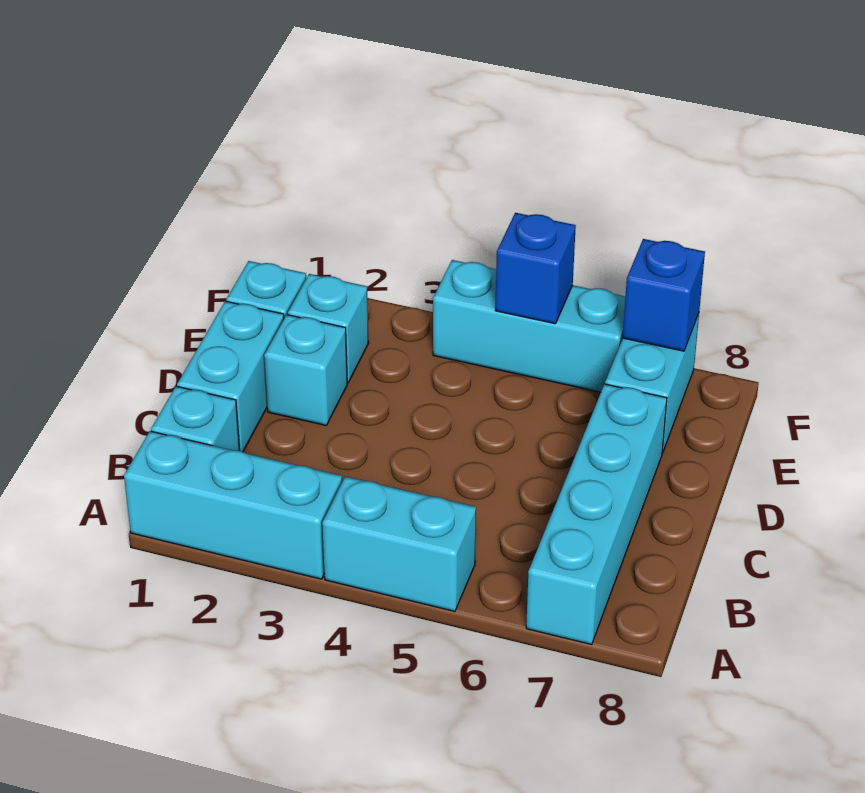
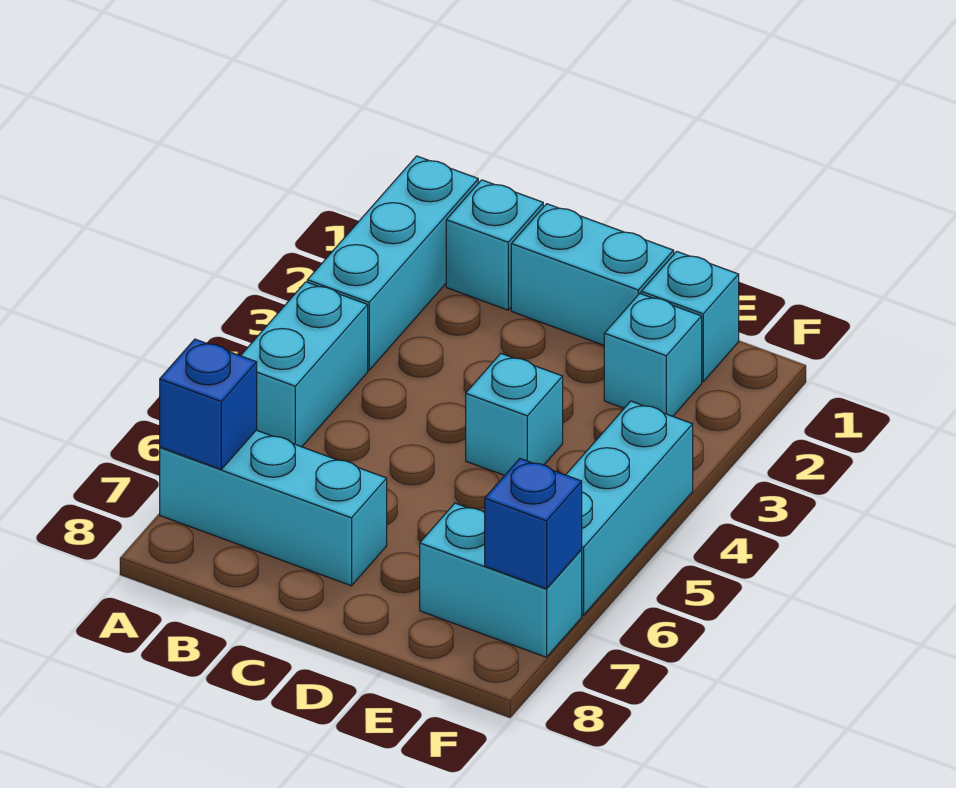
cyan 1x4 brick [526,384,667,645] -> cyan 1x3 brick [160,430,387,586]
cyan 1x1 brick [264,315,347,425] -> cyan 1x1 brick moved to [466,354,563,475]
blue 1x1 brick [495,213,576,324] -> blue 1x1 brick moved to [160,339,257,469]

